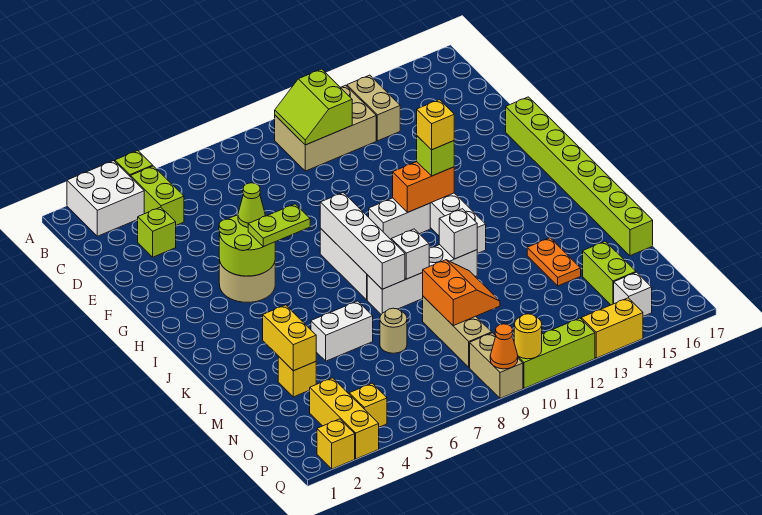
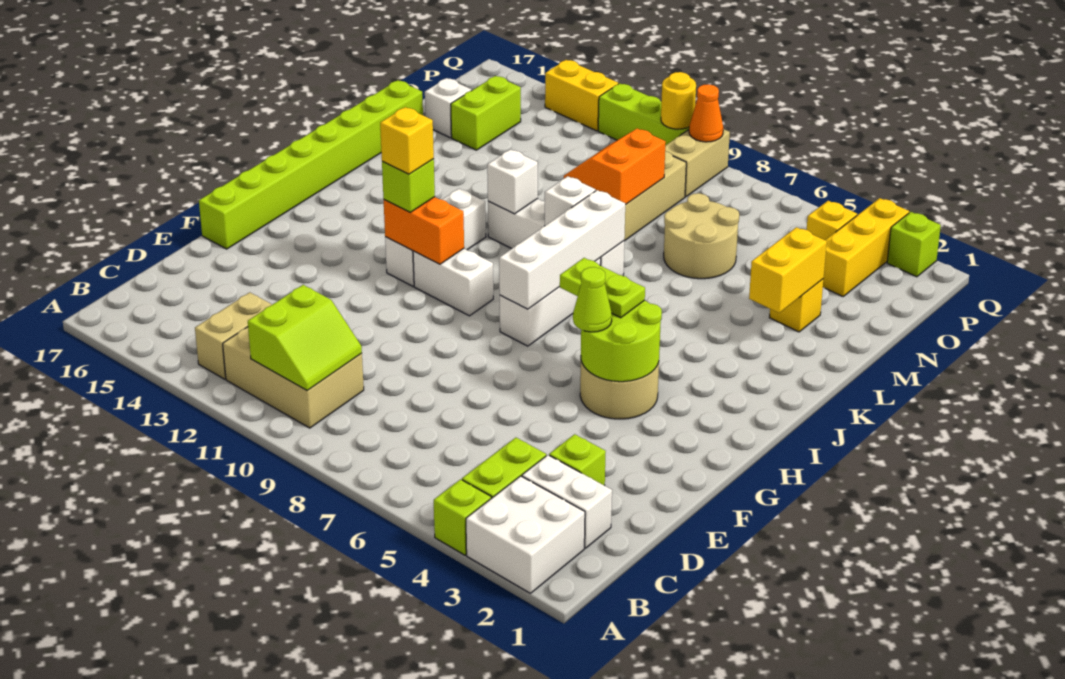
white 1x2 brick [311,301,373,361] -> white 1x2 brick moved to [522,455,612,548]
orange 1x2 plate [527,238,581,286] -> none
tan 1x1 round brick [380,308,407,353] -> tan 2x2 round brick [664,193,739,279]
white 1x1 brick [614,272,652,316] -> white 1x1 brick moved to [425,78,472,138]
yellow 1x1 brick [317,419,355,469] -> lime 1x1 brick [887,212,941,277]

